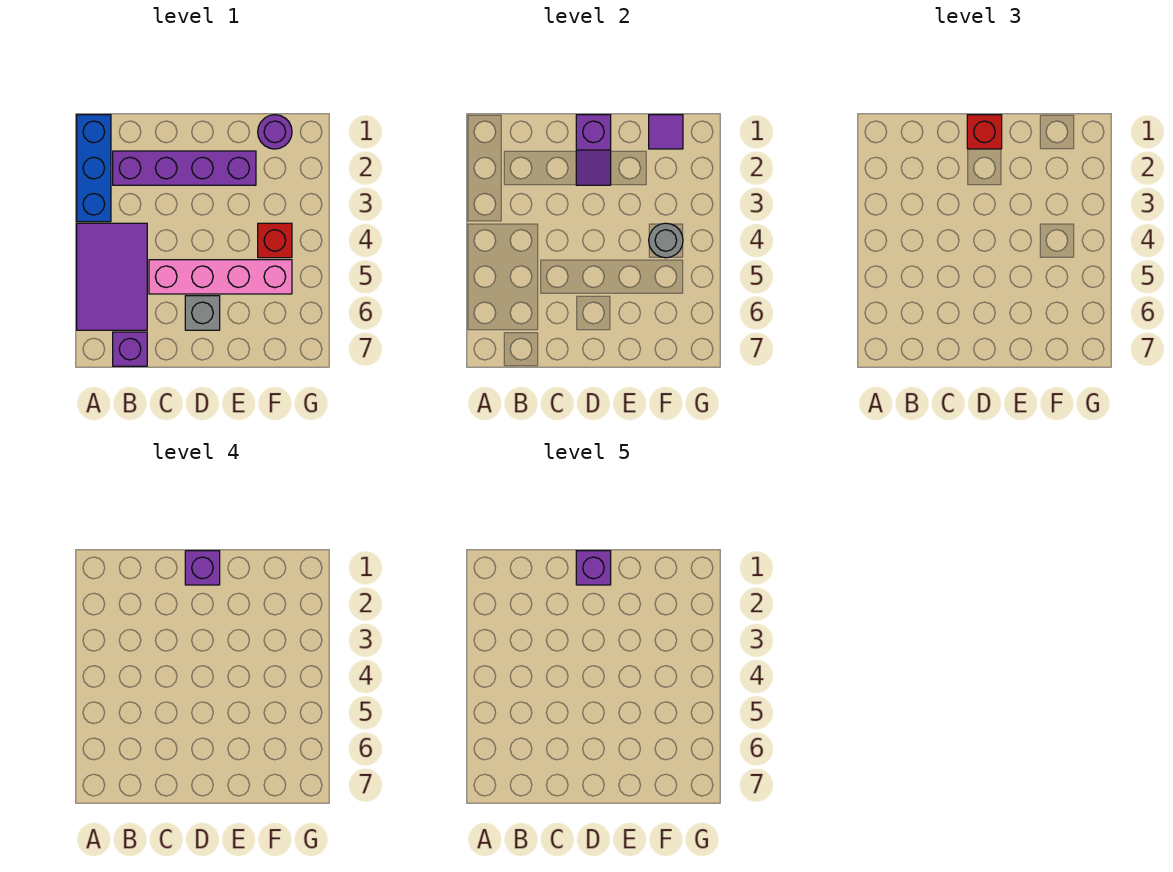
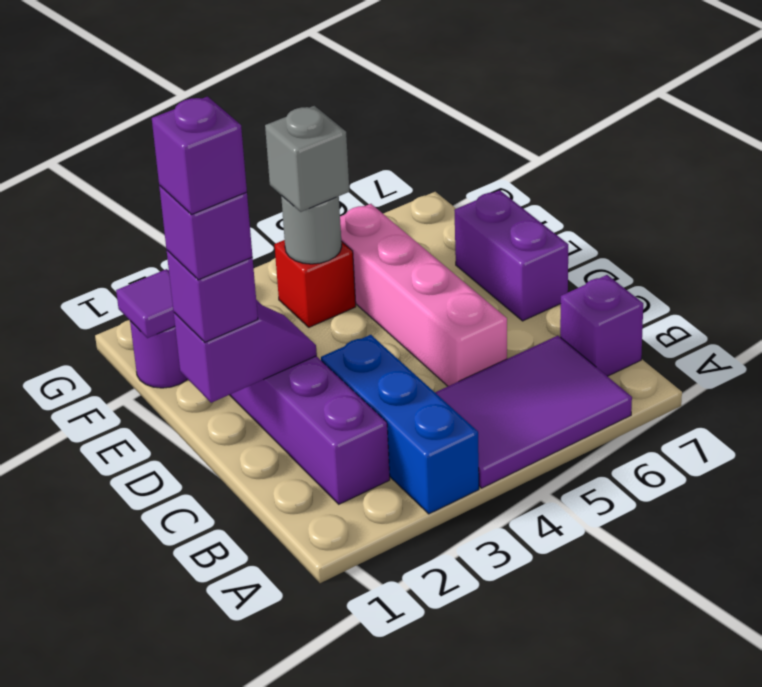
blue 1x3 brick [77,115,111,222] -> blue 1x3 brick turned to [321,335,479,514]
red 1x1 brick [967,115,1002,149] -> purple 1x1 brick [167,251,258,342]
grey 1x1 brick [185,296,220,330] -> grey 1x1 brick moved to [265,106,349,212]
none -> purple 1x2 brick [454,190,568,321]

